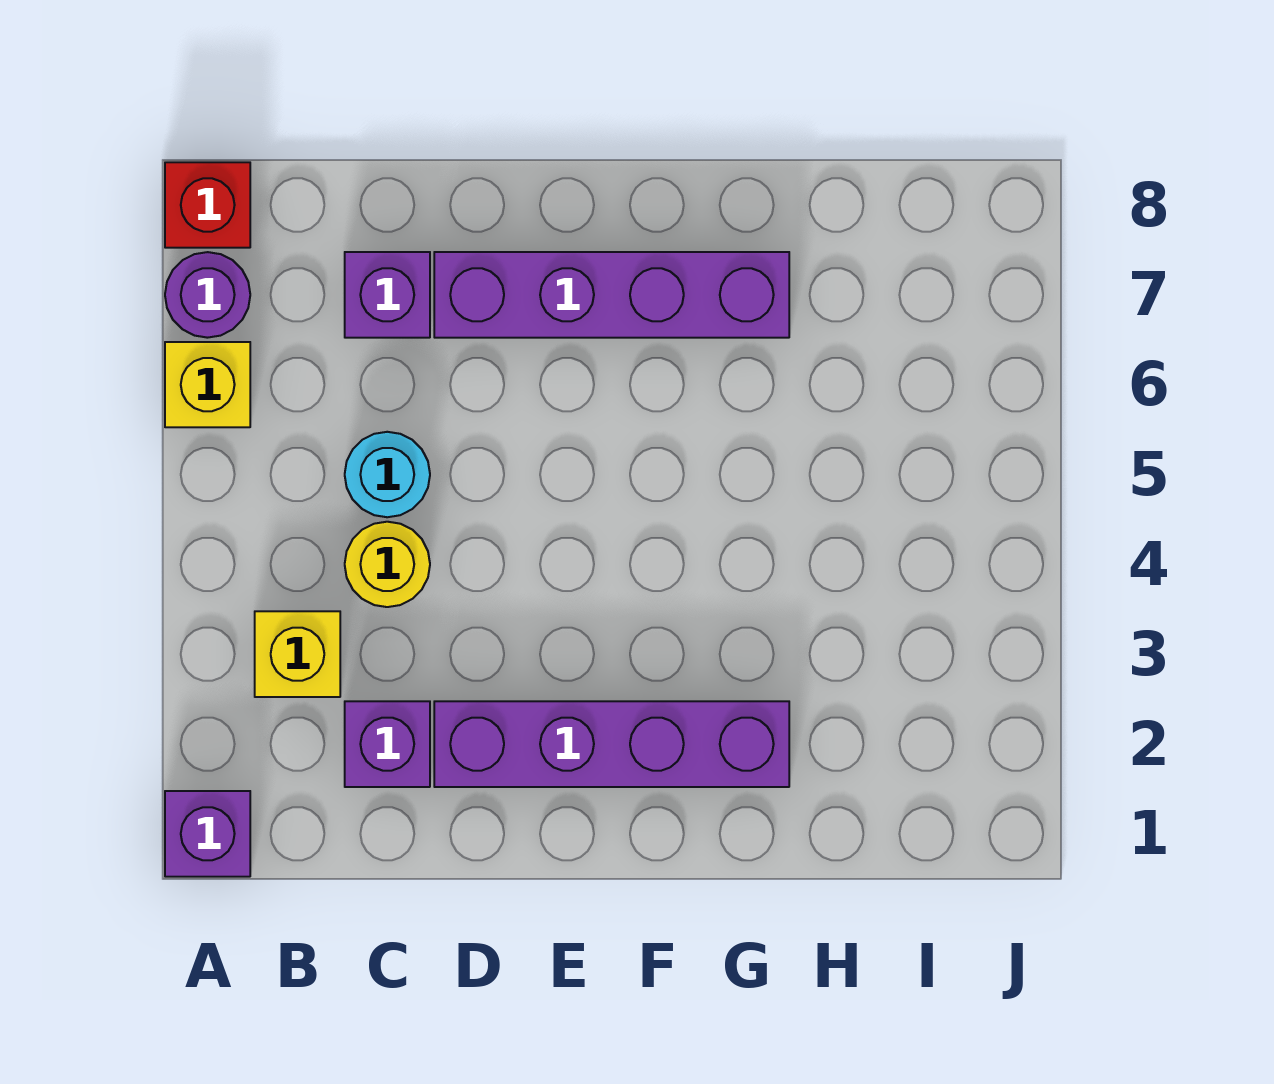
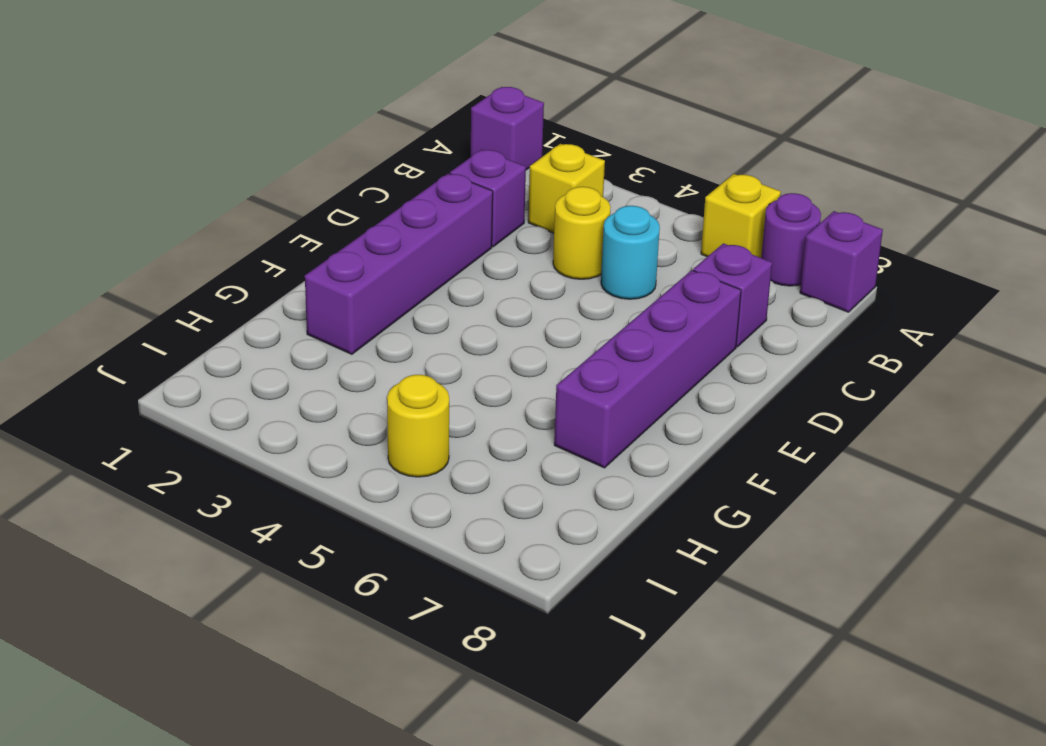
red 1x1 brick [165,162,250,248] -> purple 1x1 brick [800,211,883,312]
none -> yellow 1x1 round brick [387,375,449,477]

